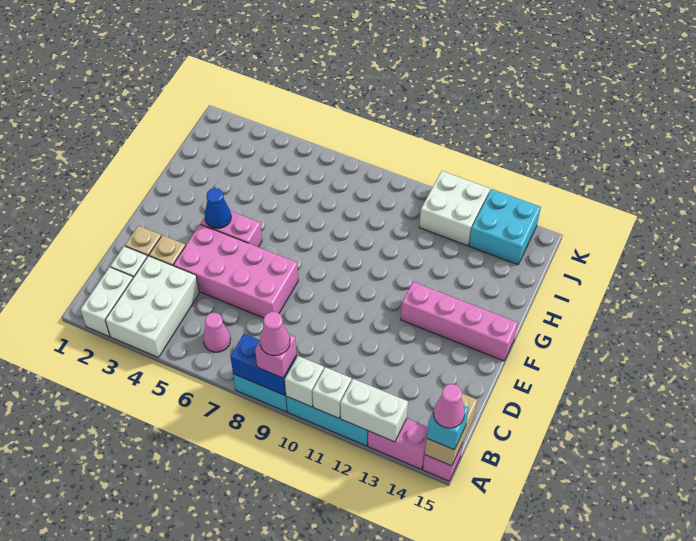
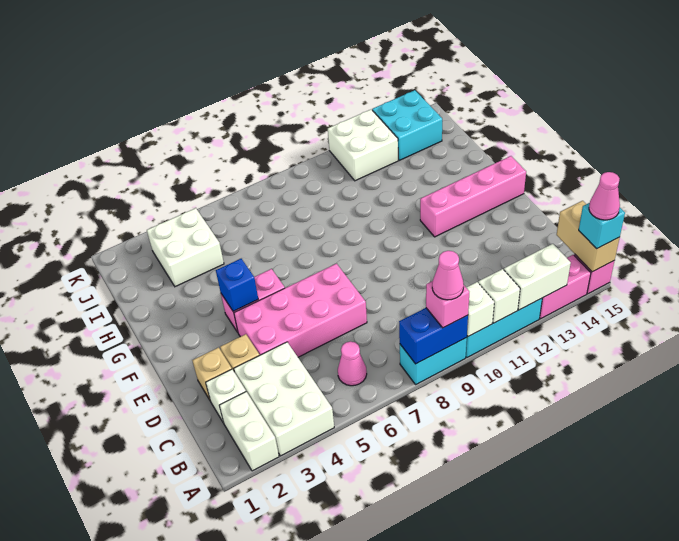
blue 1x1 cone [205,188,231,228] -> blue 1x1 brick [216,259,258,312]
none -> white 2x2 brick [147,208,224,287]

